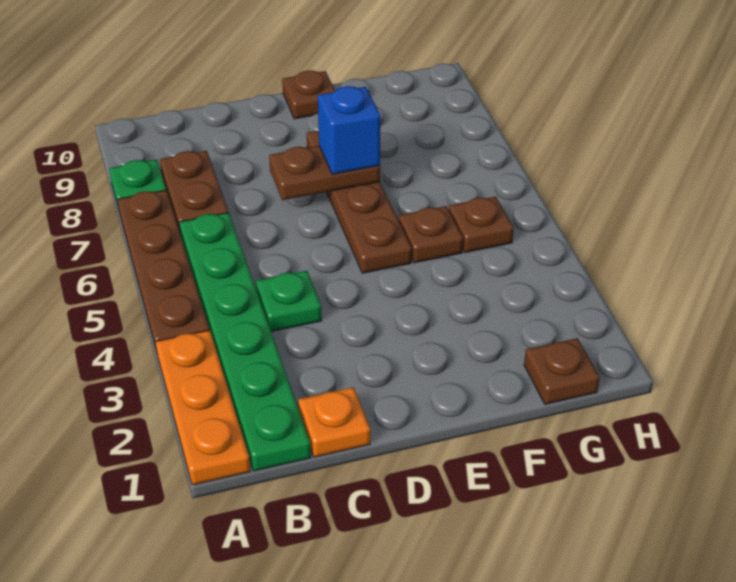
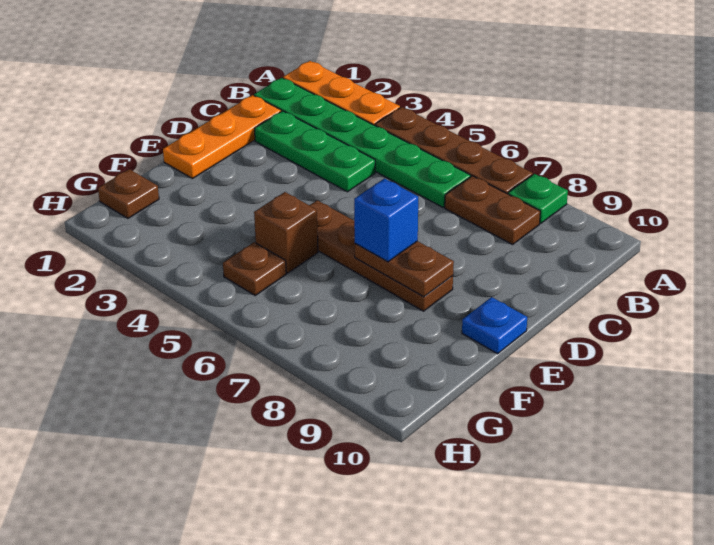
orange 1x1 plate [298,387,370,457] -> orange 1x3 plate [163,95,281,178]
green 1x1 plate [256,271,322,332] -> green 1x3 plate [254,111,375,192]
brown 1x2 plate [269,146,380,200] -> brown 1x2 plate turned to [355,241,454,297]
brown 1x1 plate [282,71,335,119] -> blue 1x1 plate [462,297,527,354]
brown 1x1 plate [399,206,463,263] -> brown 1x1 brick [254,192,318,273]

